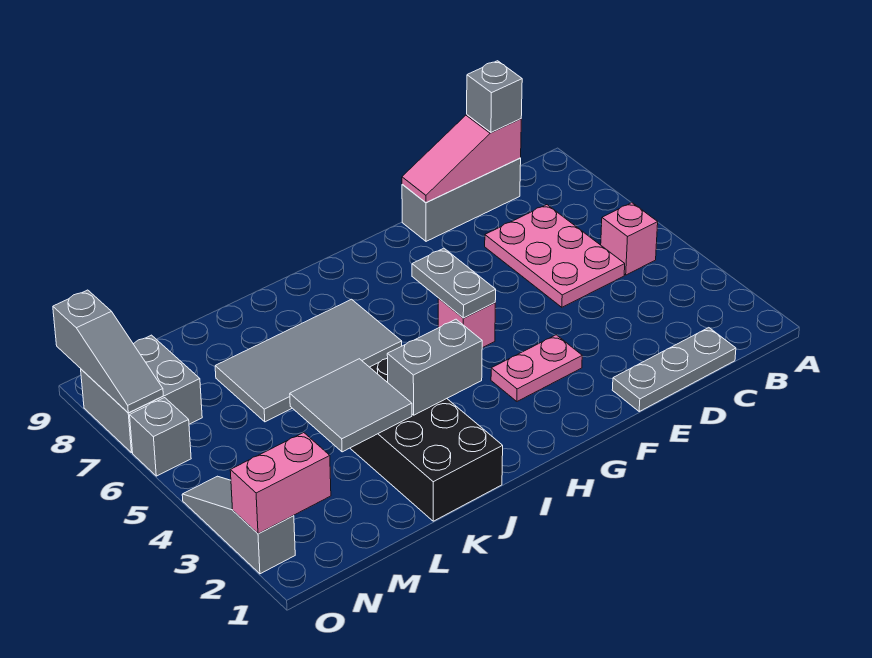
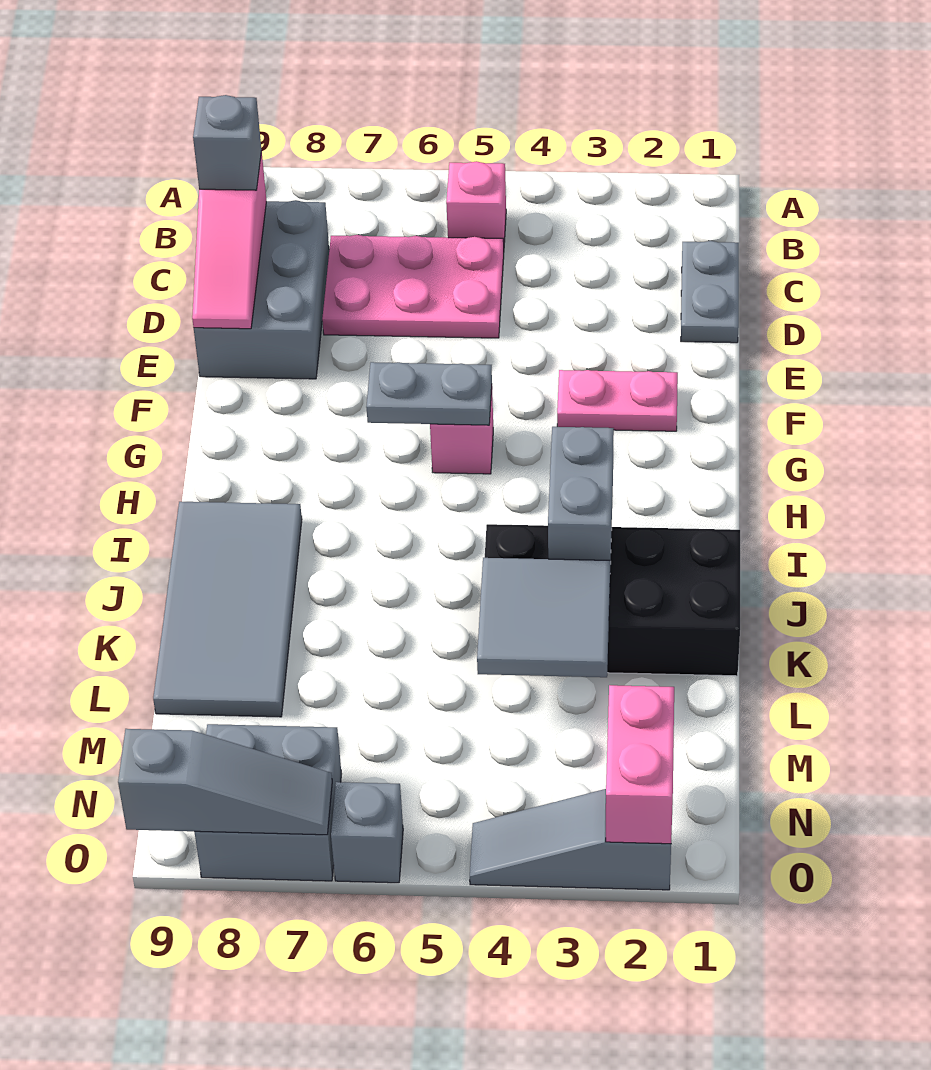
grey 1x3 plate [612,328,736,411] -> grey 1x2 plate [681,241,739,343]
grey 1x3 brick [402,158,521,241] -> grey 2x3 brick [194,200,329,379]
pink 1x2 plate [491,335,582,401] -> pink 1x2 plate turned to [557,370,678,431]
grey 2x4 tile [215,299,402,422] -> grey 2x4 tile moved to [153,502,302,717]

